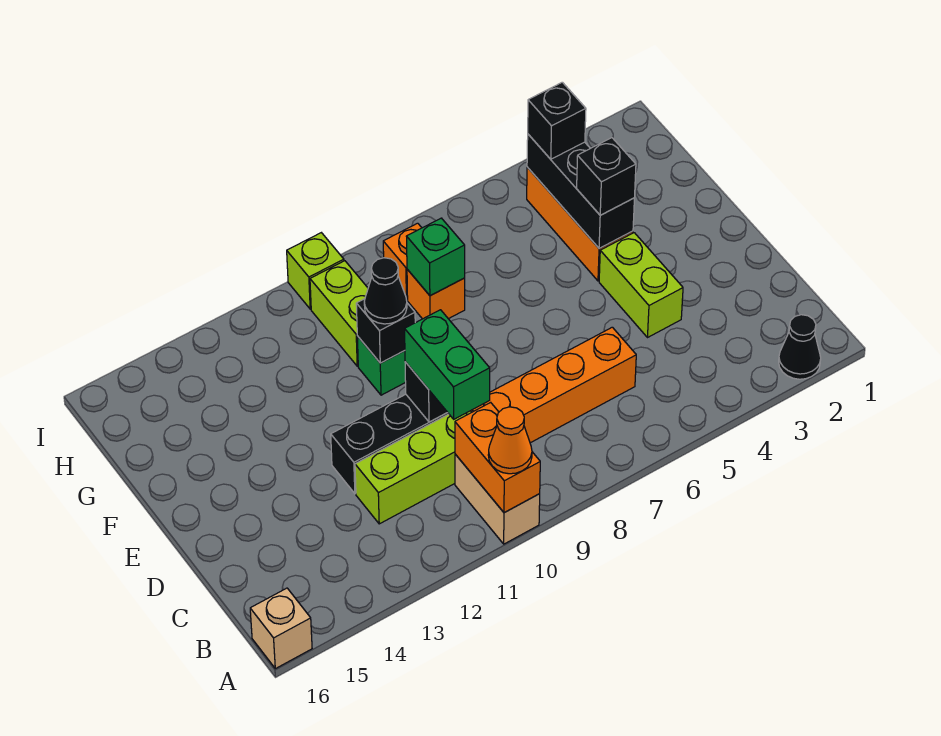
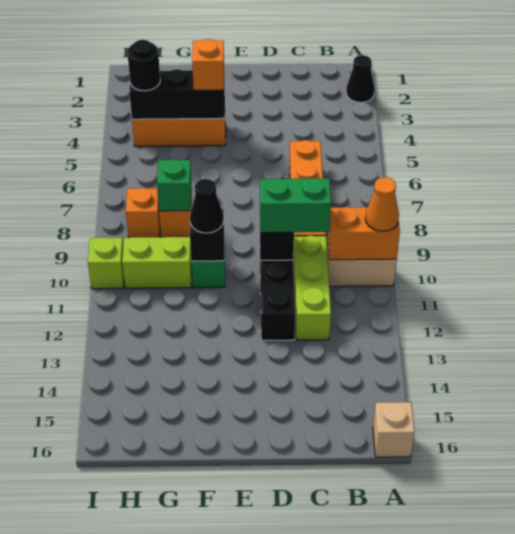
lime 1x2 brick [599,233,683,338] -> none
black 1x1 brick [577,138,636,215] -> orange 1x1 brick [192,39,224,90]
black 1x1 brick [528,82,586,159] -> black 1x1 round brick [127,40,160,91]

